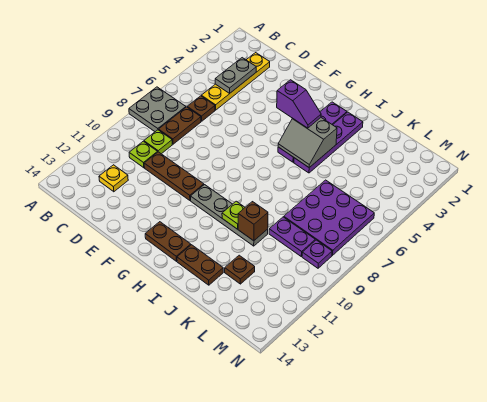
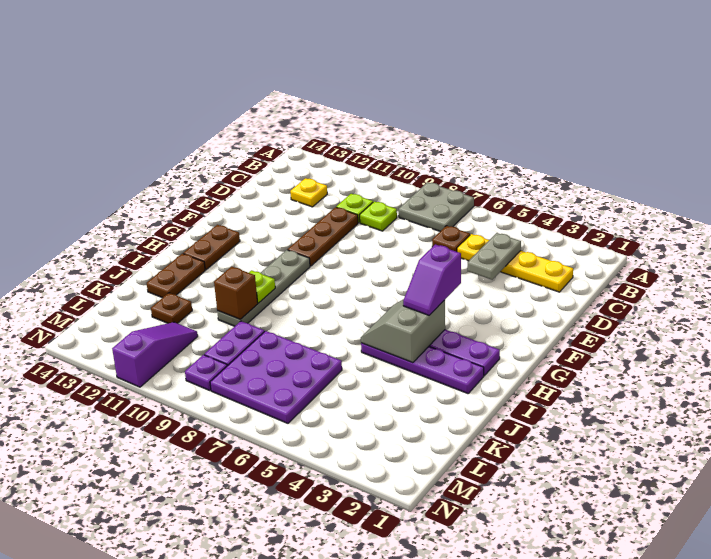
grey 1x2 plate [215,58,256,93] -> grey 1x2 plate turned to [468,233,521,280]
brown 1x2 plate [159,107,201,144] -> none
none -> purple 1x3 slope [112,322,198,387]

